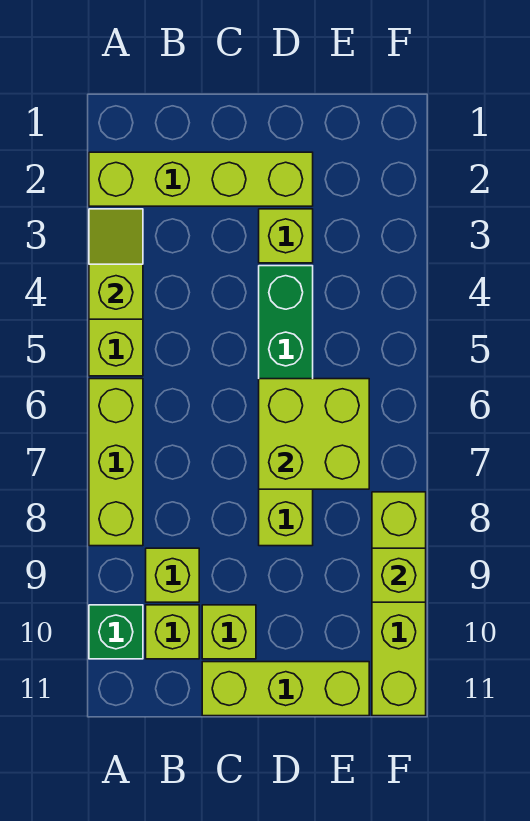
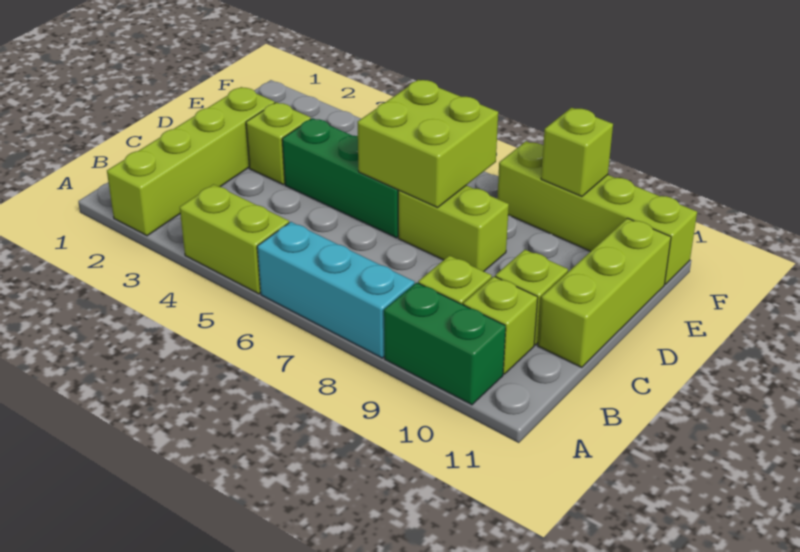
lime 1x2 slope [89,209,143,319] -> none
lime 1x3 brick [89,379,143,546] -> cyan 1x3 brick [257,222,415,358]
green 1x1 brick [89,605,143,659] -> green 1x2 brick [384,283,506,405]

